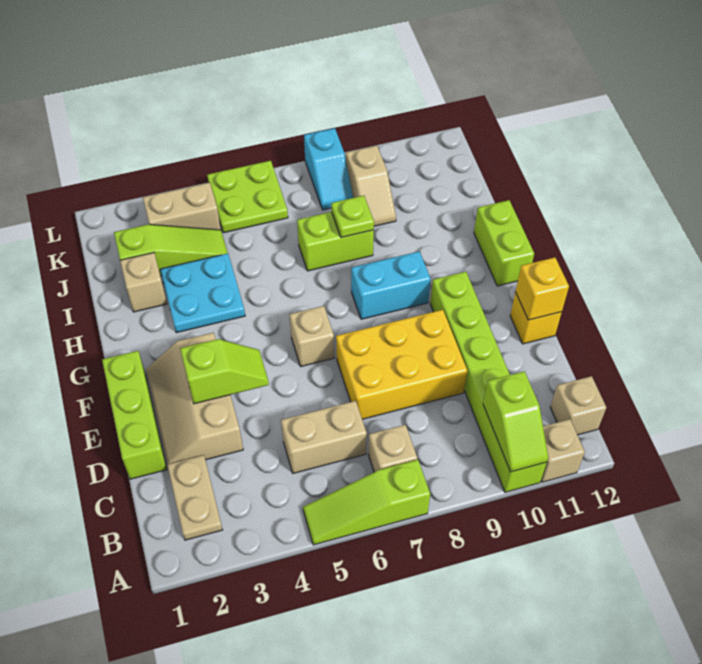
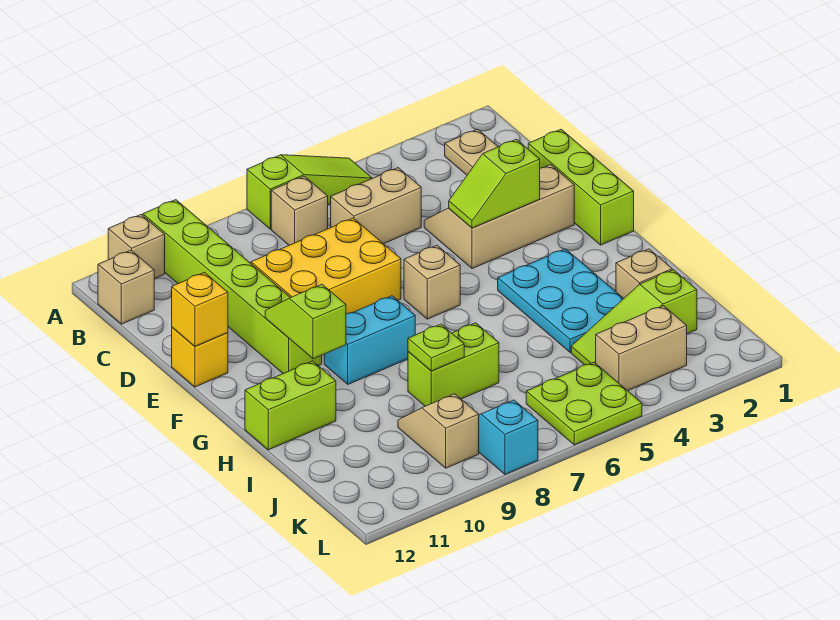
lime 1x2 slope [483,371,548,472] -> lime 1x2 slope moved to [265,284,346,359]
tan 2x3 slope [146,333,243,464] -> tan 2x3 slope turned to [424,165,574,269]
lime 1x2 brick [474,200,534,286] -> lime 1x2 brick turned to [245,361,336,450]
cyan 2x2 plate [160,253,245,333] -> cyan 2x3 plate [498,249,624,352]

